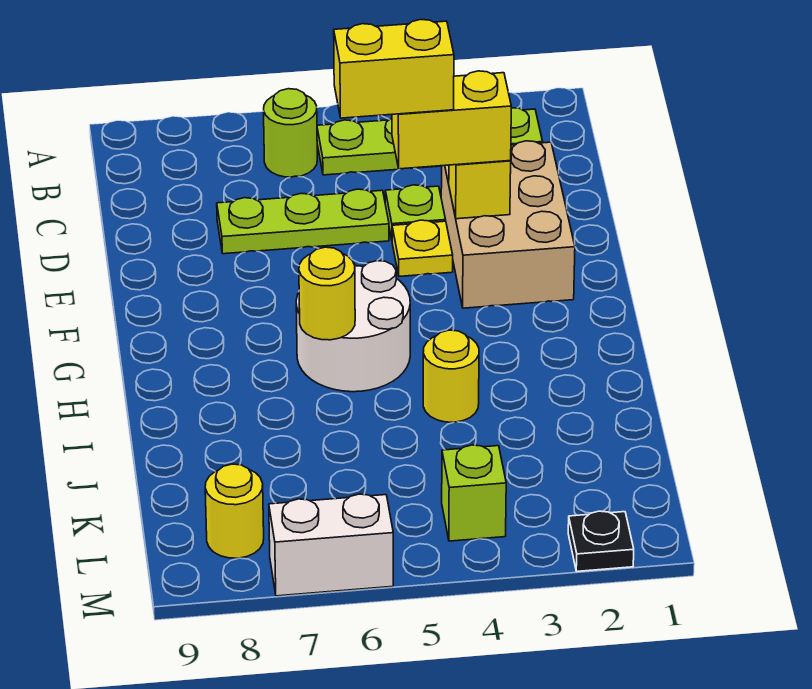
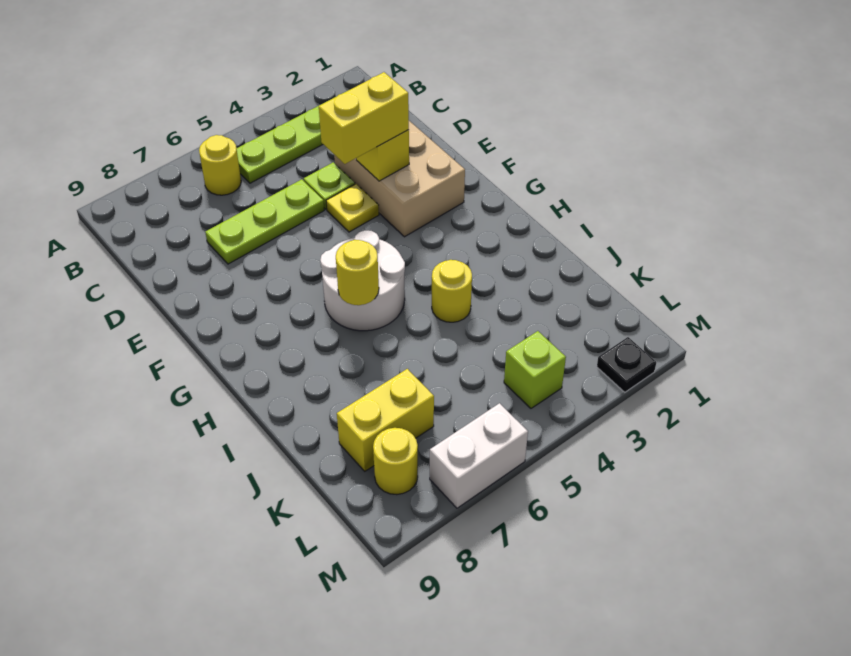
lime 1x1 round brick [264,89,317,177] -> yellow 1x1 round brick [199,135,241,195]
yellow 1x2 brick [334,19,454,118] -> yellow 1x2 brick moved to [337,369,434,471]

